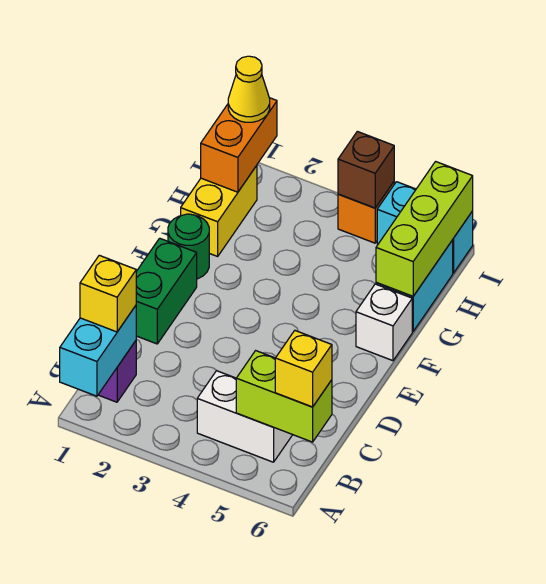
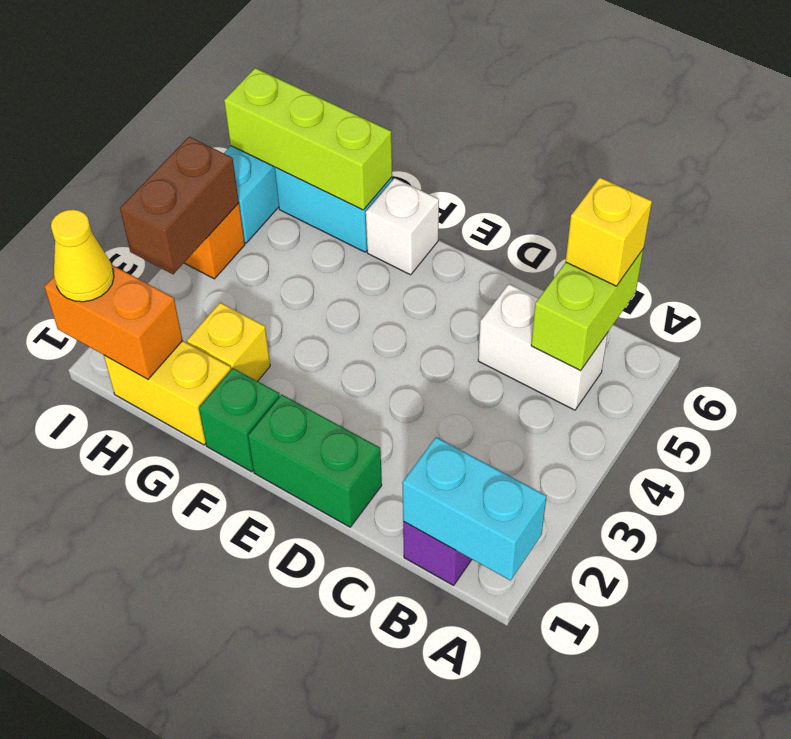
yellow 1x1 brick [80,255,136,332] -> yellow 1x1 brick moved to [187,303,270,381]
white 1x2 brick [197,371,292,462] -> white 1x2 brick turned to [478,284,608,410]
green 1x1 round brick [168,214,209,279] -> green 1x1 brick [199,368,280,472]
brown 1x1 brick [338,131,394,208] -> brown 1x2 brick [120,137,239,274]

